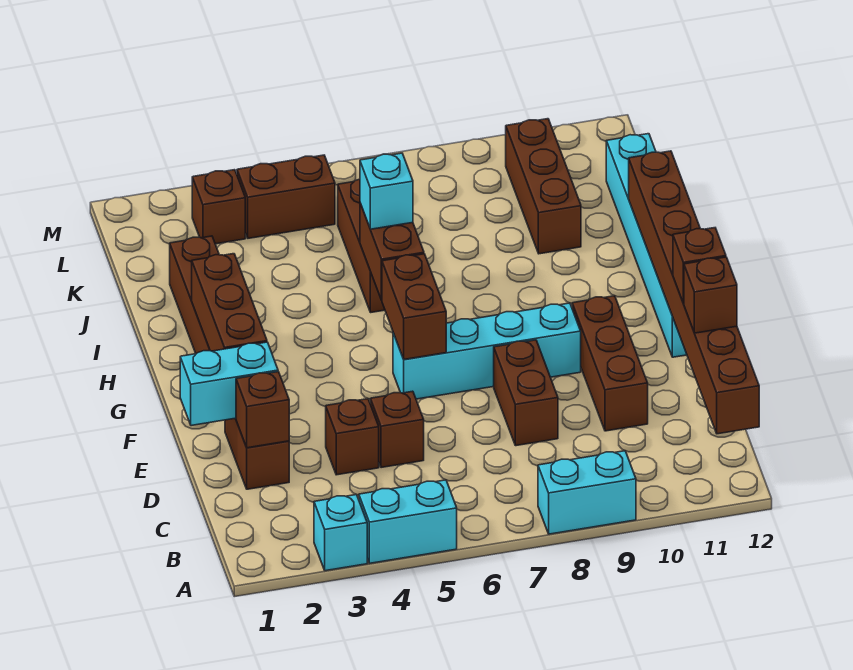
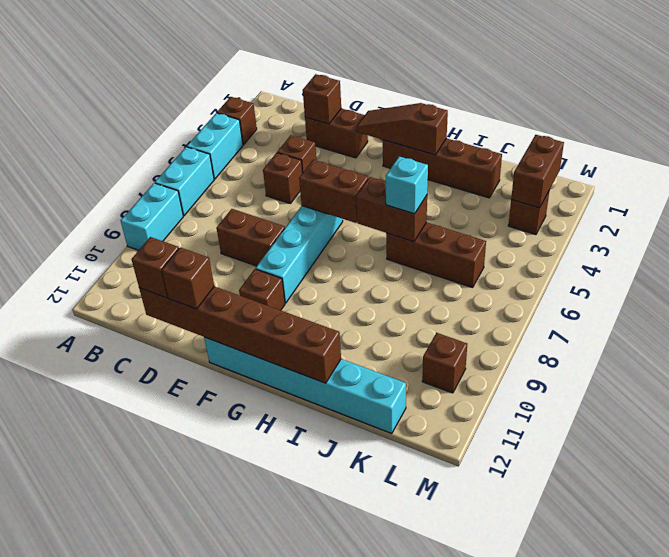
cyan 1x1 brick [314,495,367,571] -> brown 1x1 brick [217,97,257,145]
brown 1x8 brick [629,151,759,434] -> brown 1x6 brick [139,286,341,383]
brown 1x3 brick [572,296,648,431] -> brown 1x1 brick [239,269,285,310]
cyan 1x2 brick [180,342,278,426] -> cyan 1x2 brick moved to [155,147,214,216]
brown 1x3 brick [192,254,267,351] -> brown 1x3 slope [356,103,448,155]
brown 1x3 brick [506,119,581,254] -> brown 1x1 brick [422,333,467,393]
brown 1x2 brick [237,155,335,238] -> brown 1x2 brick moved to [511,135,564,208]

